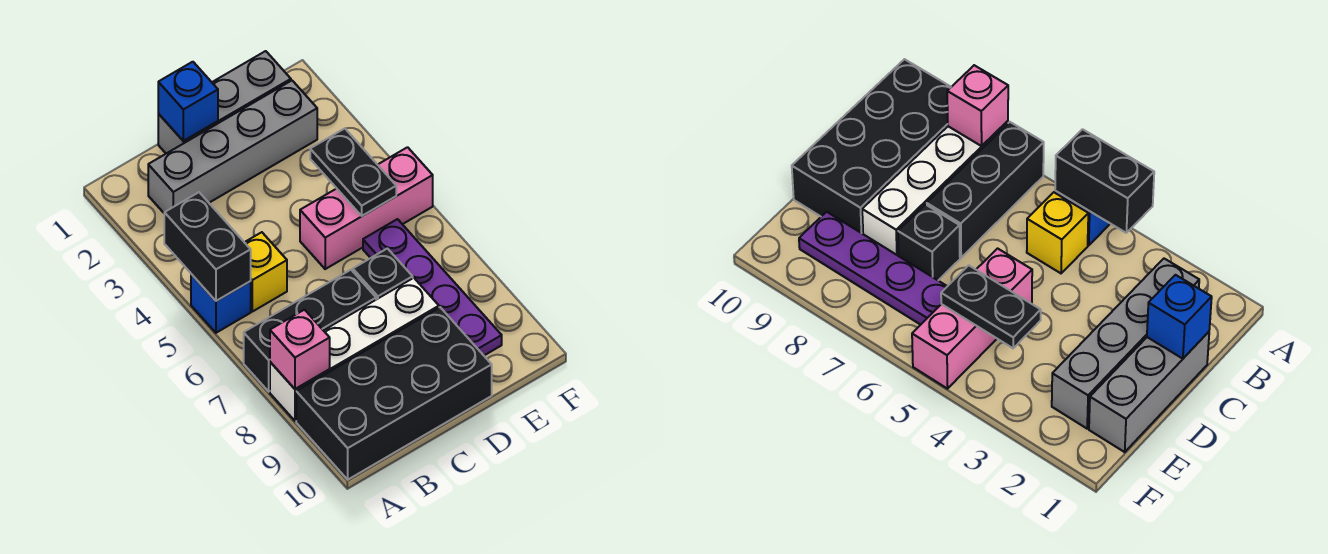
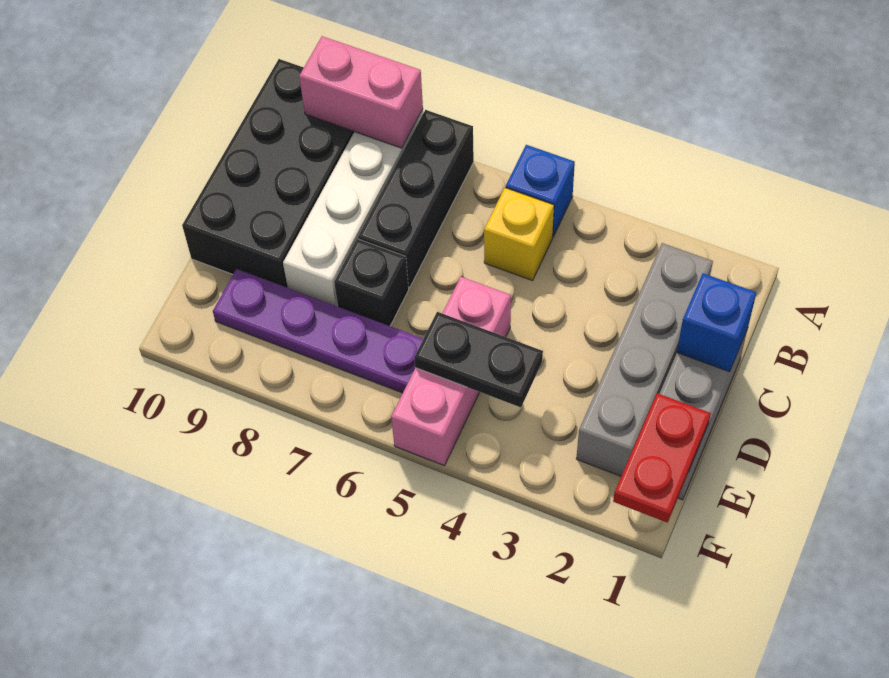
black 1x2 brick [164,192,251,301] -> none
pink 1x1 brick [270,310,330,389] -> pink 1x2 brick [299,36,423,148]
none -> red 1x2 plate [613,393,711,523]

